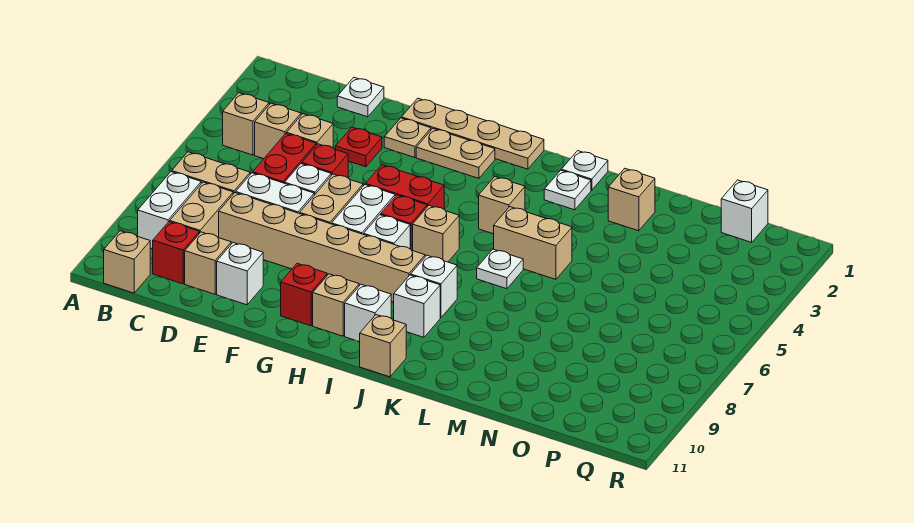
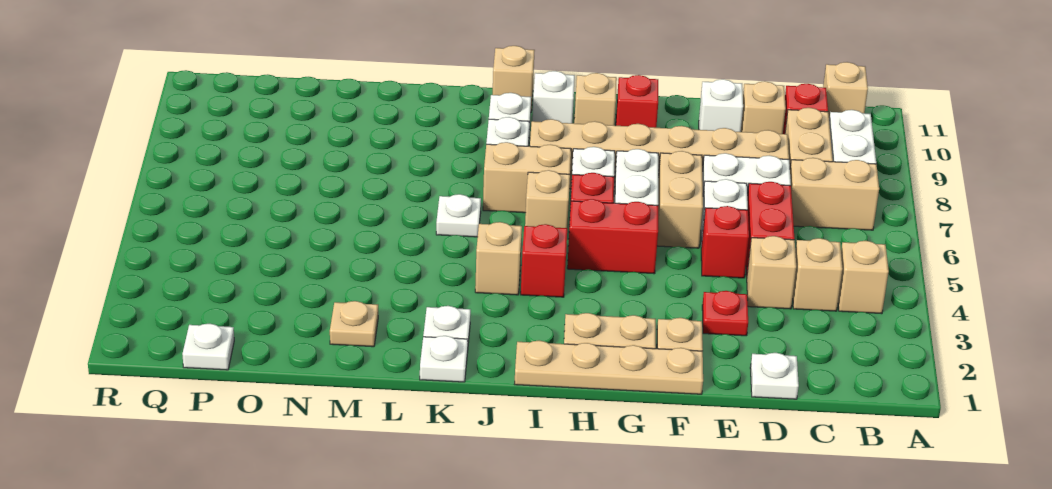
none -> red 1x1 brick [521,224,567,297]
tan 1x2 brick [494,207,572,279] -> tan 1x2 brick moved to [483,142,571,213]
tan 1x1 brick [608,168,655,231] -> tan 1x1 plate [330,301,378,347]
white 1x1 brick [721,180,768,242] -> white 1x1 plate [182,324,234,370]

